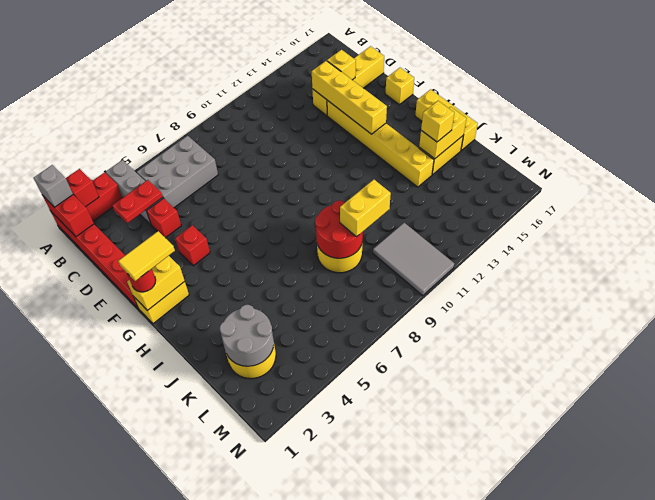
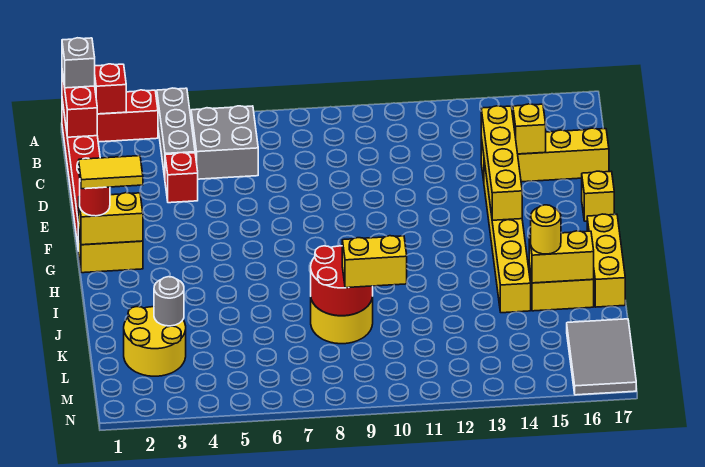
grey 2x3 brick [137,136,218,208] -> grey 2x2 brick [191,106,258,179]
red 1x2 plate [112,180,163,223] -> none
red 1x1 brick [175,225,210,266] -> none
yellow 1x1 brick [421,101,454,142] -> yellow 1x1 round brick [531,205,561,254]
grey 2x2 round brick [220,305,274,366] -> grey 1x1 round brick [154,277,184,326]
grey 2x3 tile [373,223,454,295] -> grey 2x3 tile moved to [567,319,636,395]

